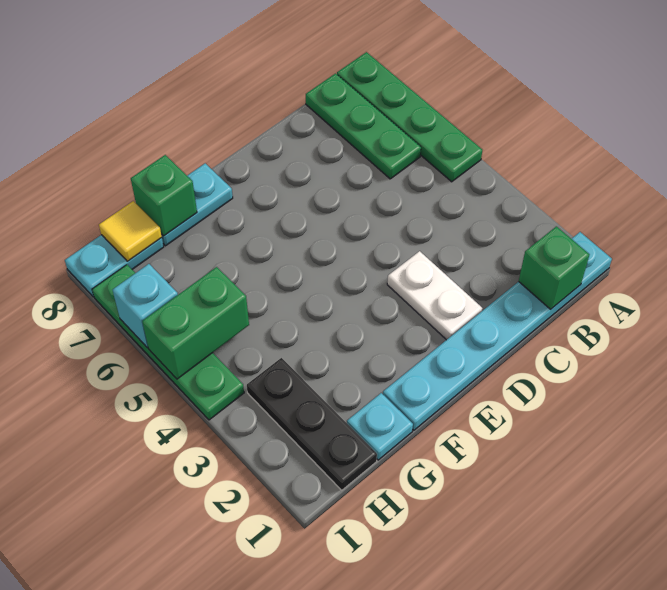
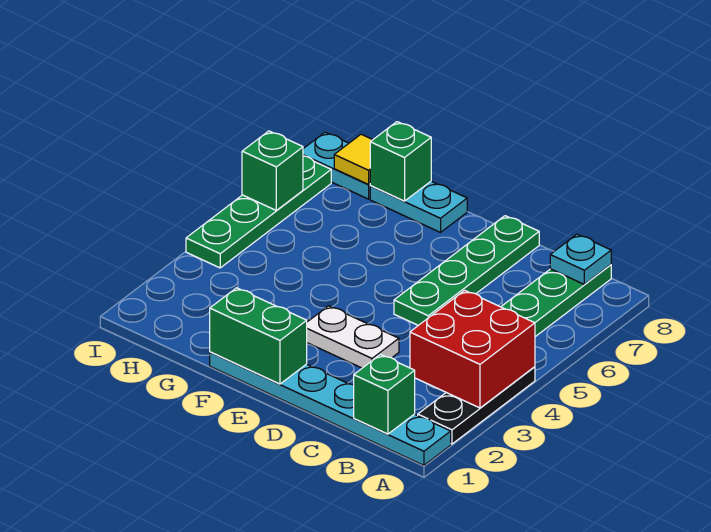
none -> red 2x2 brick [410,290,535,408]
green 1x4 plate [337,52,482,182] -> green 1x4 plate moved to [394,216,539,325]
white 1x2 plate [387,251,483,340] -> white 1x2 plate turned to [307,306,399,368]
cyan 1x1 plate [347,393,413,460] -> cyan 1x1 plate moved to [550,234,611,284]
black 1x3 plate [247,358,377,490] -> black 1x3 plate moved to [418,367,535,444]
green 1x2 brick [142,267,249,379] -> green 1x2 brick moved to [210,288,307,384]
cyan 1x1 brick [113,264,178,348] -> green 1x1 brick [242,131,303,211]

